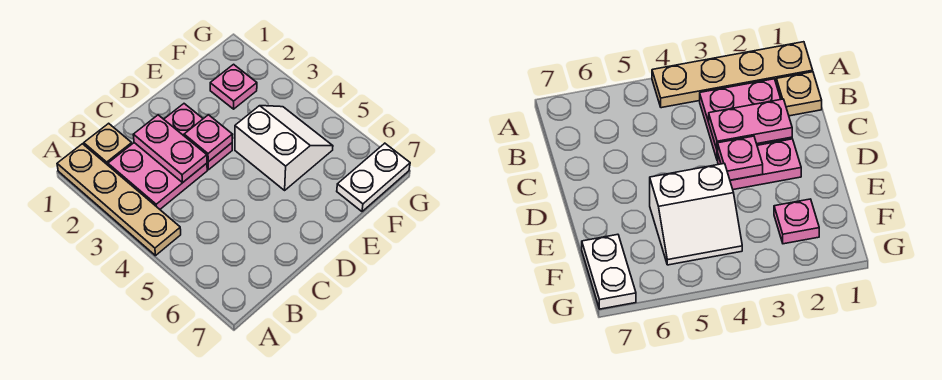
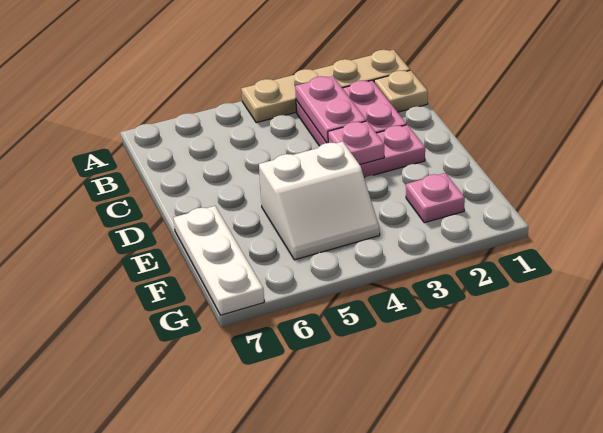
pink 1x2 plate [133,115,207,183] -> pink 1x2 plate turned to [295,76,366,143]
white 1x2 plate [337,143,410,211] -> white 1x3 plate [173,206,264,315]

